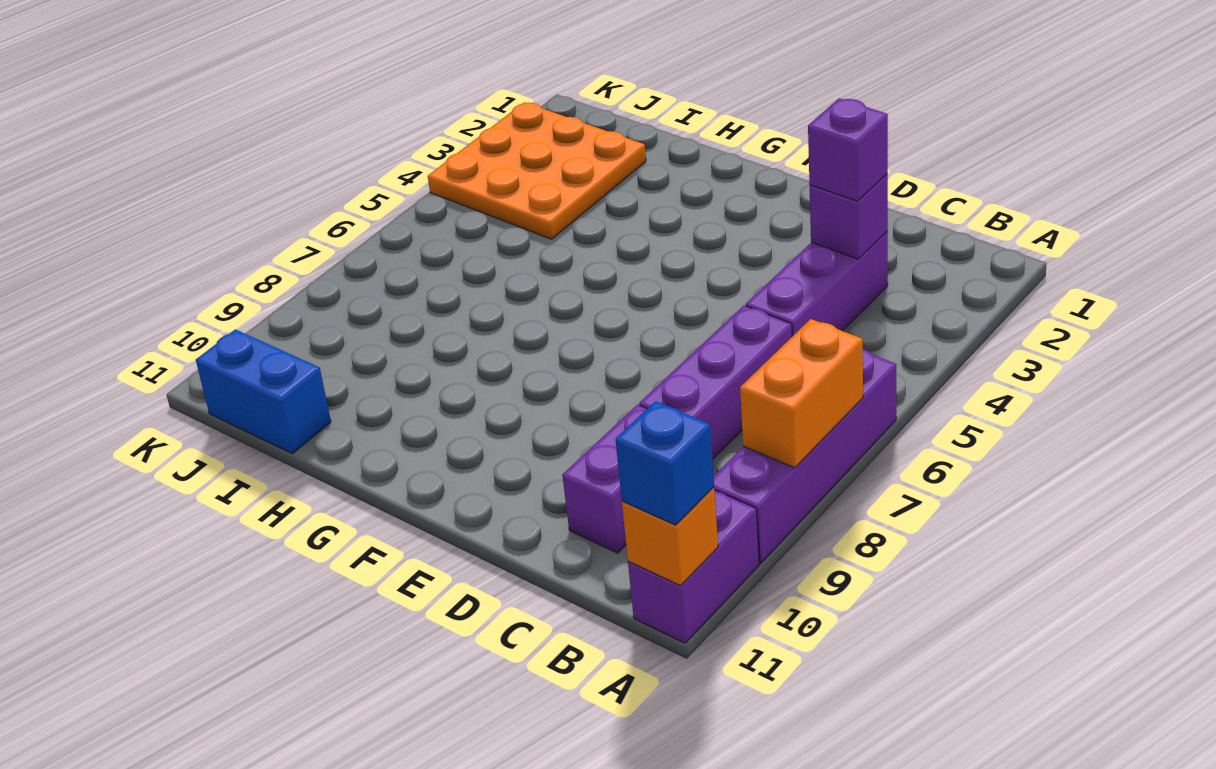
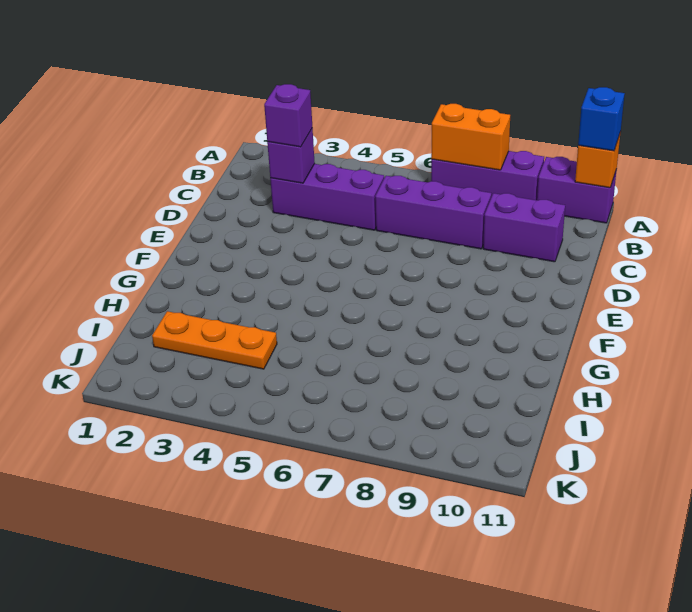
purple 1x4 brick [714,349,896,563] -> purple 1x3 brick [431,151,544,200]
orange 3x3 plate [428,102,646,239] -> orange 1x3 plate [152,311,277,369]
blue 1x2 brick [196,329,331,454] -> none

